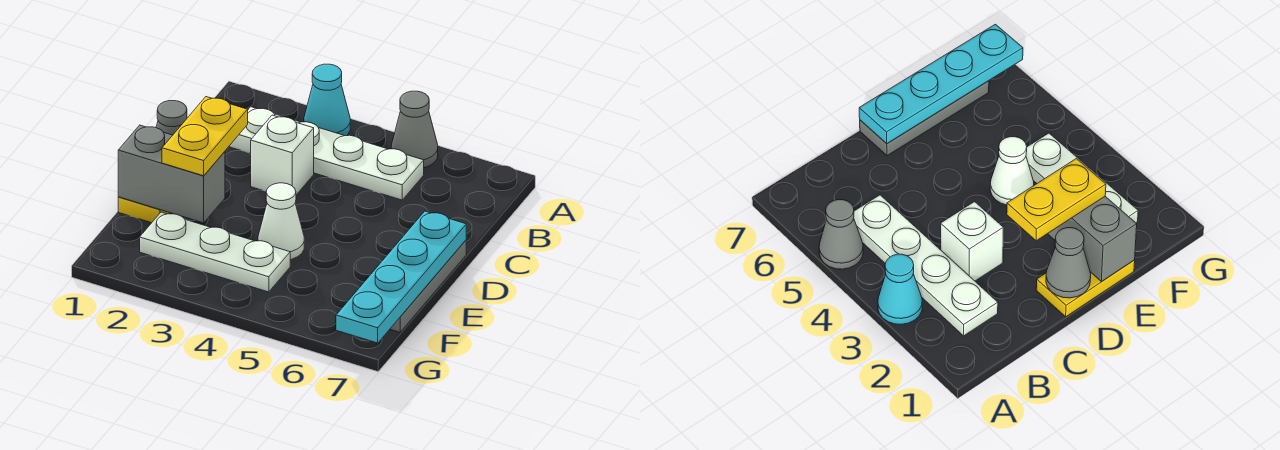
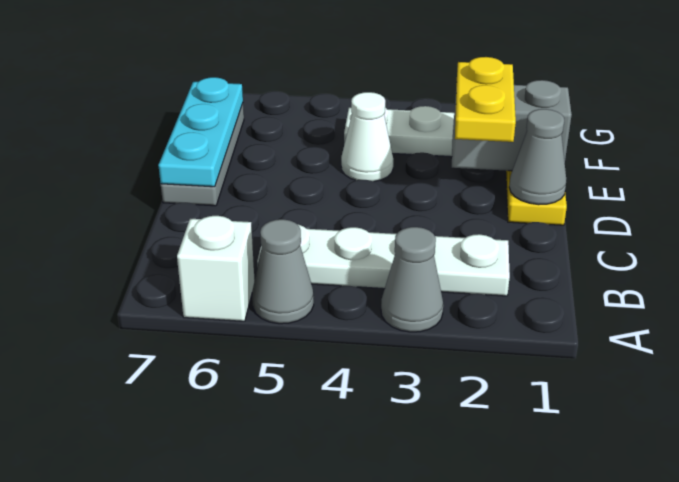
cyan 1x1 cone [304,64,350,136] -> grey 1x1 cone [381,227,443,332]
white 1x1 brick [251,115,314,195] -> white 1x1 brick moved to [177,216,255,321]
cyan 1x4 plate [336,211,466,343] -> cyan 1x3 plate [158,77,243,187]

